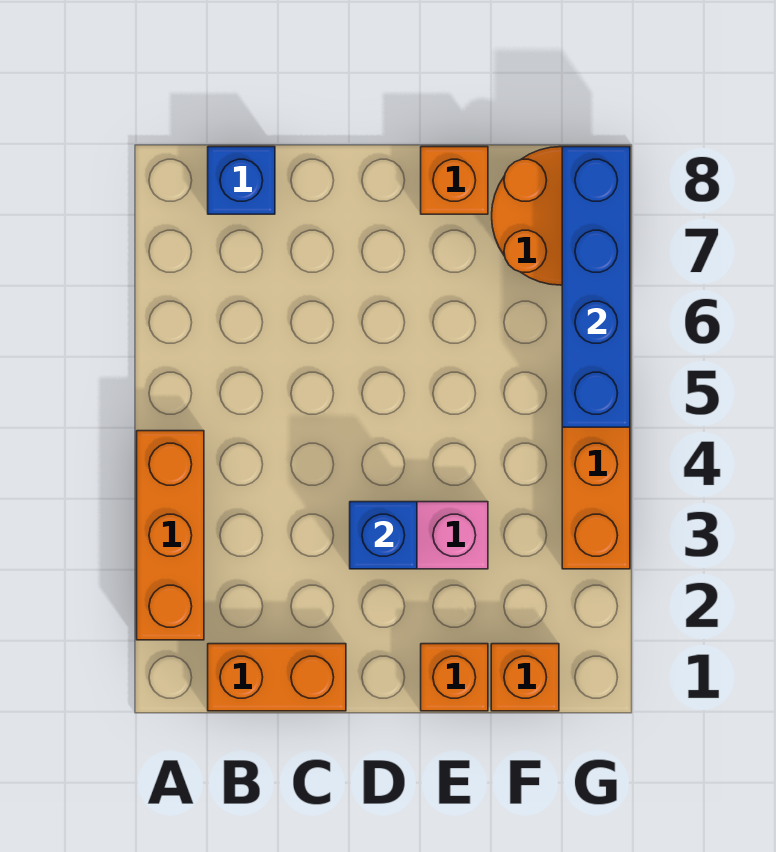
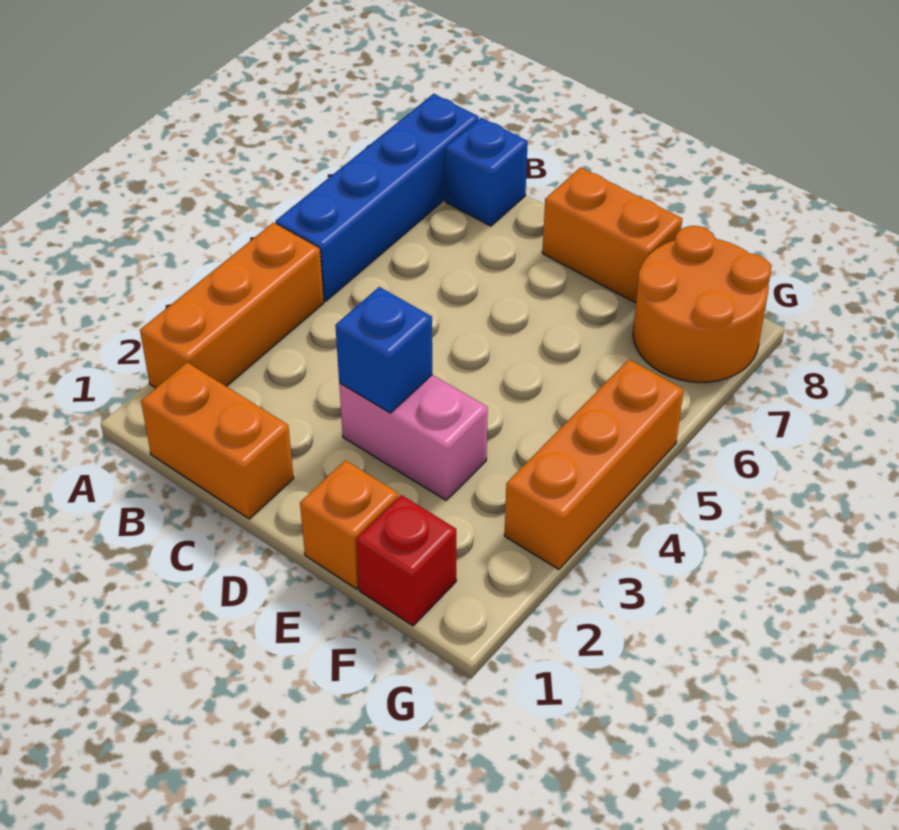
orange 1x1 brick [421,147,488,214] -> orange 1x2 brick [542,167,682,303]
orange 1x1 brick [491,644,559,711] -> red 1x1 brick [356,495,456,626]
blue 1x4 brick [562,147,630,427] -> blue 1x4 brick moved to [276,94,479,301]

